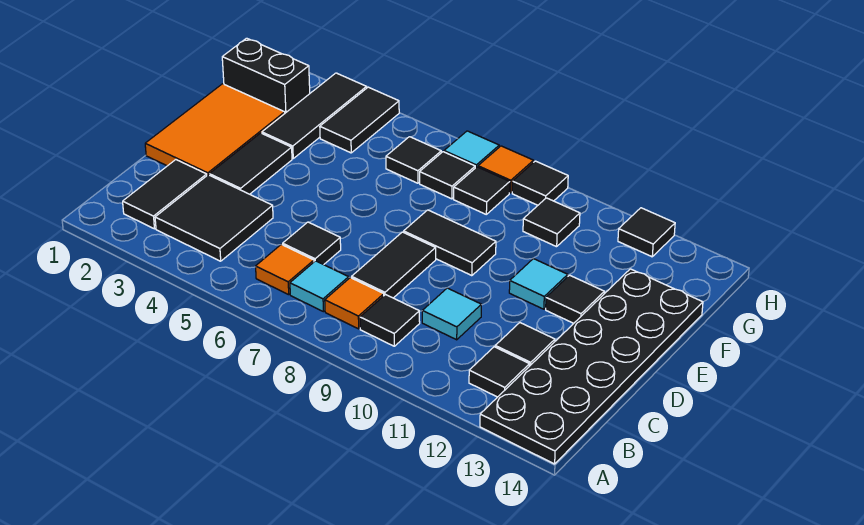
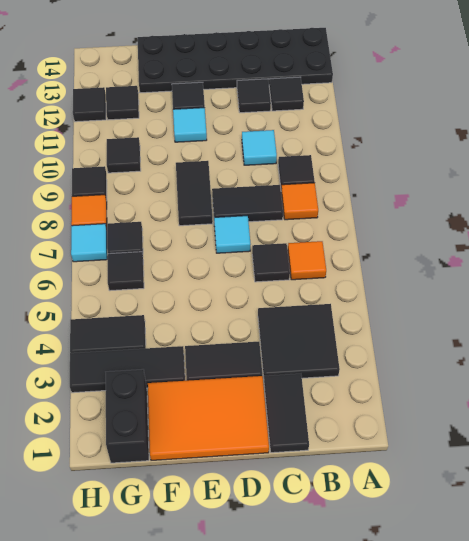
black 1x2 tile [123,160,207,229] -> black 1x2 tile turned to [264,374,309,453]
cyan 1x1 tile [290,261,349,312] -> cyan 1x1 tile moved to [214,216,251,253]
black 1x1 tile [454,167,510,214] -> black 1x1 tile moved to [106,86,139,120]

